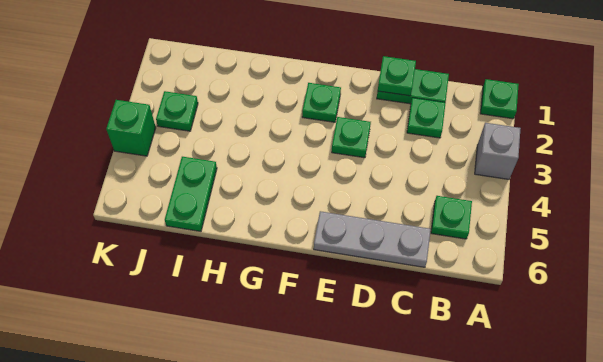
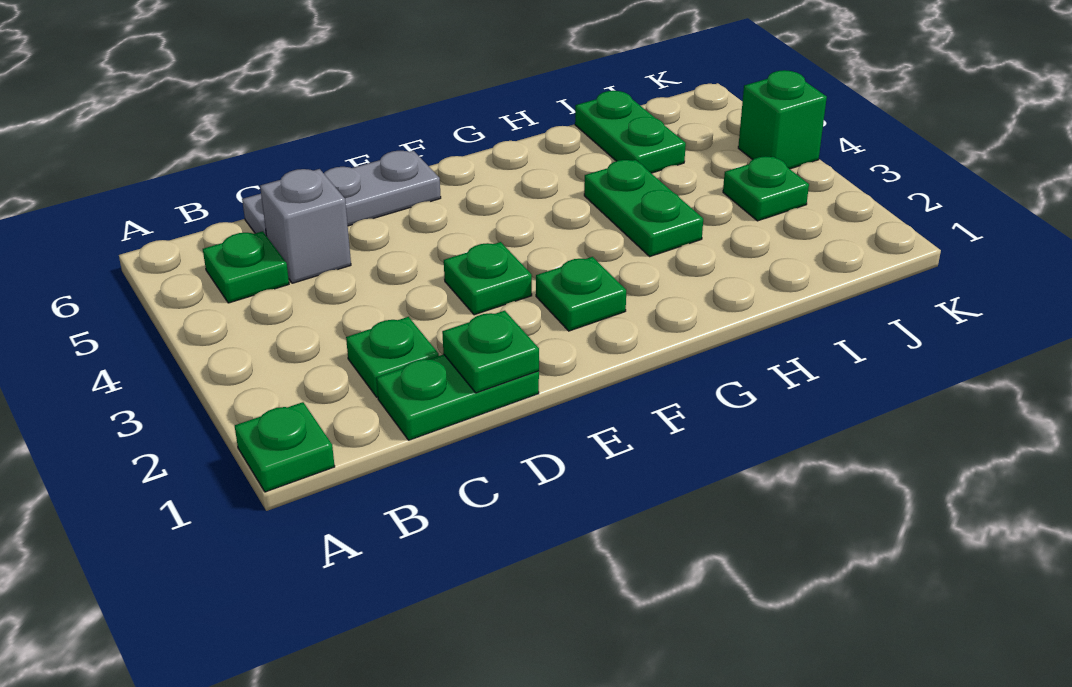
grey 1x1 brick [475,123,521,179] -> grey 1x1 brick moved to [260,169,351,283]
none -> green 1x2 plate [584,160,703,256]

